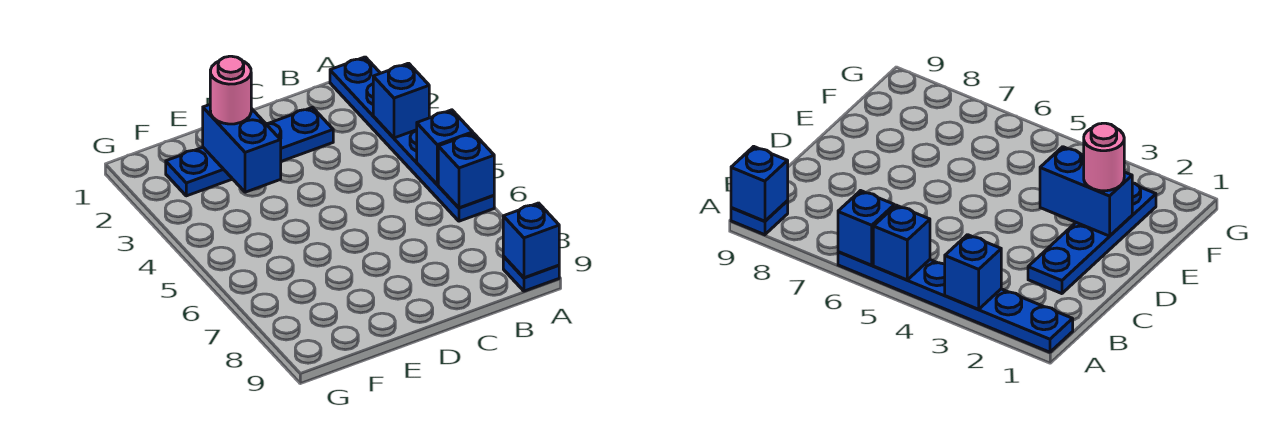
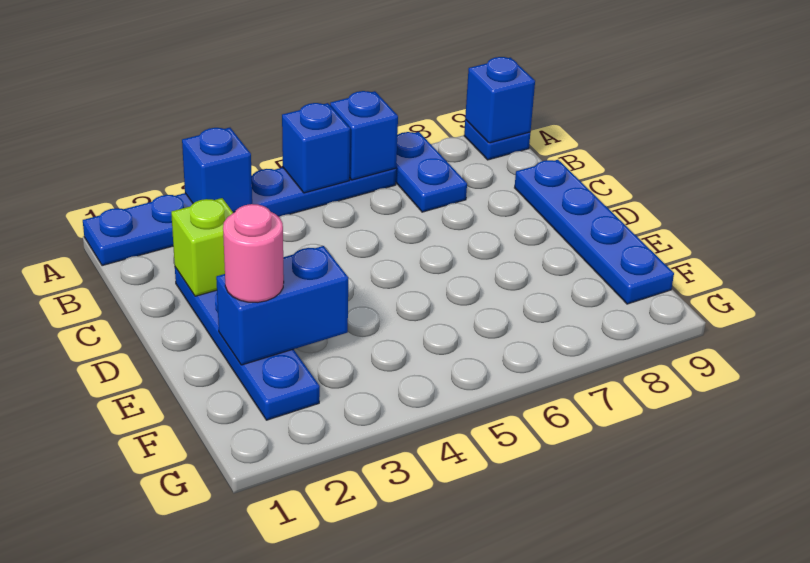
none -> blue 1x2 plate [396,132,467,212]
none -> lime 1x1 brick [171,198,233,296]
none -> blue 1x4 plate [515,160,674,304]

